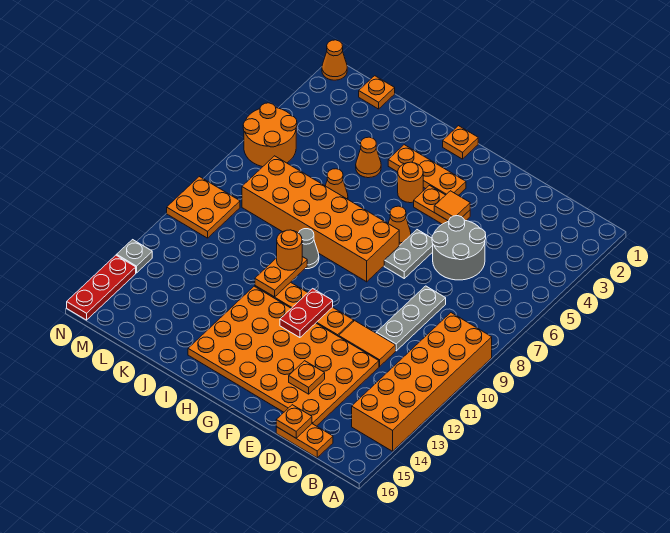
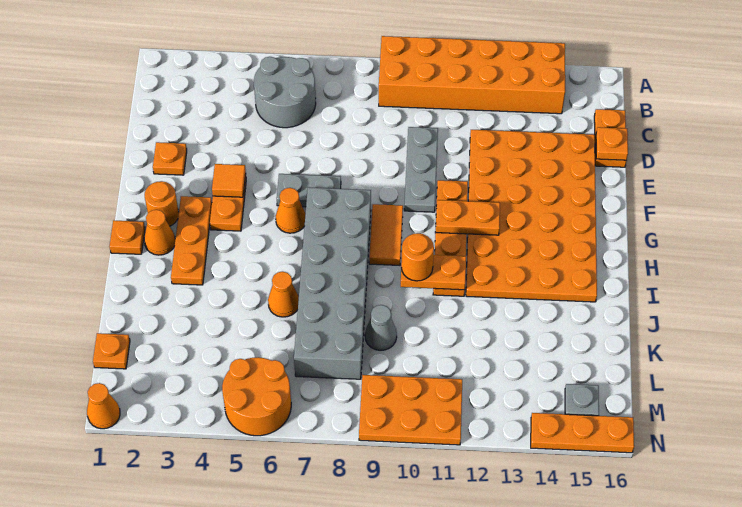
grey 2x2 round brick [432,216,486,280] -> grey 2x2 round brick moved to [254,57,316,128]
grey 1x3 plate [376,286,446,351] -> grey 1x3 plate turned to [404,127,438,212]
orange 1x2 tile [339,321,396,366] -> orange 1x2 tile moved to [369,204,403,265]
orange 1x1 plate [289,361,325,394] -> orange 1x1 plate moved to [153,142,187,175]
orange 2x6 brick [242,156,399,282] -> grey 2x6 brick [294,187,371,379]
red 1x2 plate [280,289,333,338] -> orange 1x2 plate [436,200,500,235]
orange 1x1 round brick [398,162,423,203] -> orange 1x1 round brick moved to [145,181,179,226]
grey 1x1 cone [299,229,319,269] -> grey 1x1 cone moved to [365,305,397,350]
orange 1x1 cone [356,137,381,178] -> orange 1x1 cone moved to [144,210,175,255]
orange 2x2 plate [167,177,240,238] -> orange 2x3 plate [359,375,462,445]
grey 1x1 plate [117,240,152,273] -> grey 1x1 plate moved to [565,384,599,416]
red 1x3 plate [67,255,136,320] -> orange 1x3 plate [531,413,634,453]

